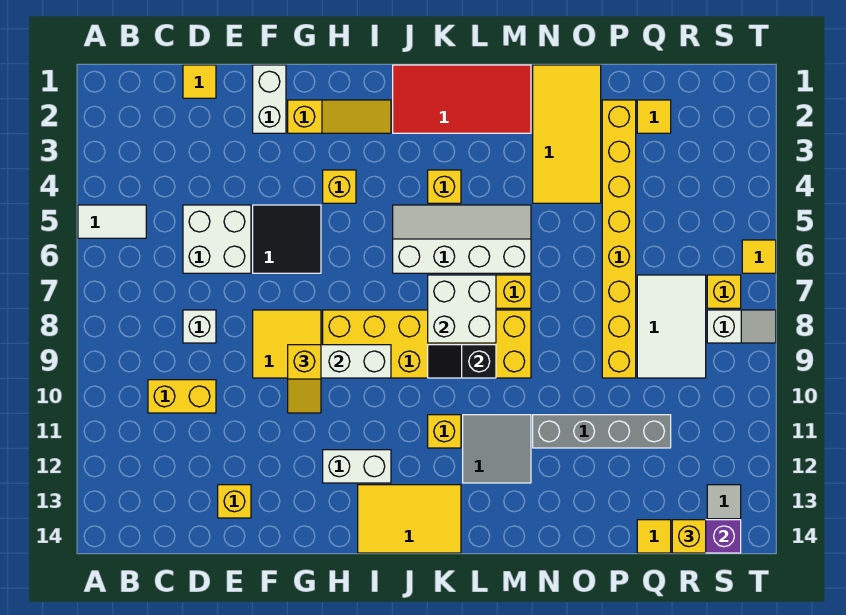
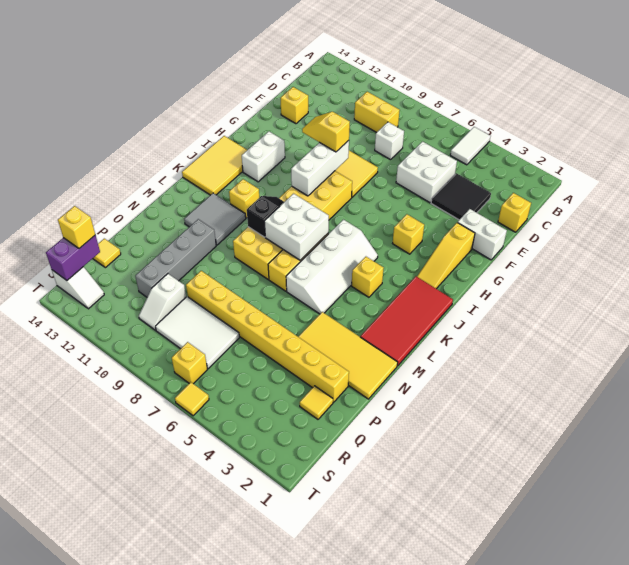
yellow 1x2 brick [148,380,216,413] -> yellow 1x2 brick turned to [354,92,400,133]
yellow 1x1 tile [183,65,216,98] -> yellow 1x1 brick [498,193,531,232]
black 2x2 tile [253,205,321,273] -> black 2x2 tile moved to [431,173,491,220]
white 1x2 slope [707,310,776,343] -> white 1x2 slope moved to [139,274,186,330]

